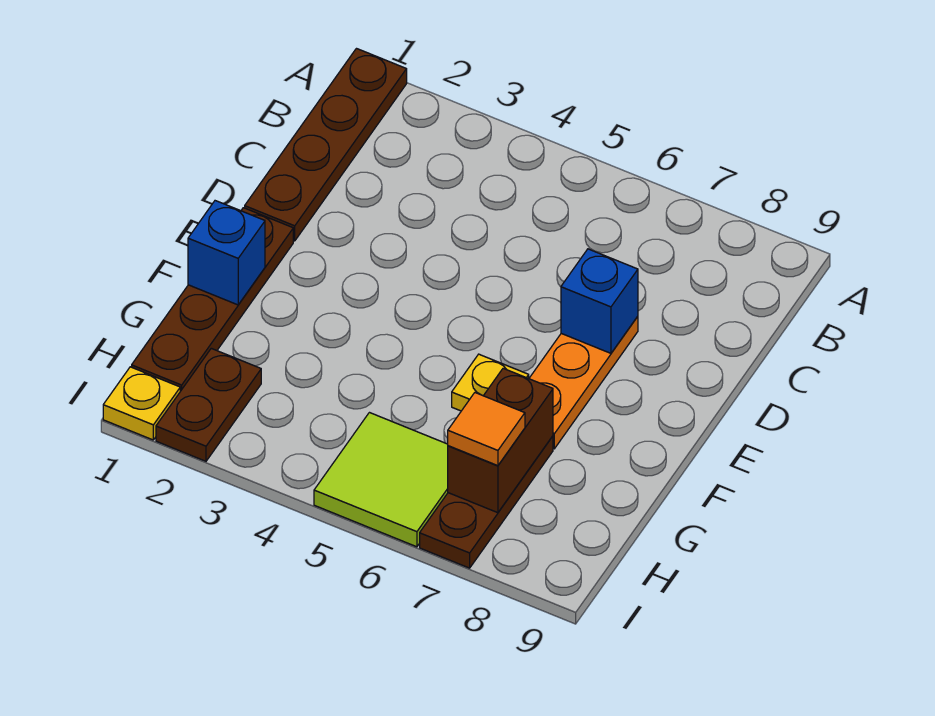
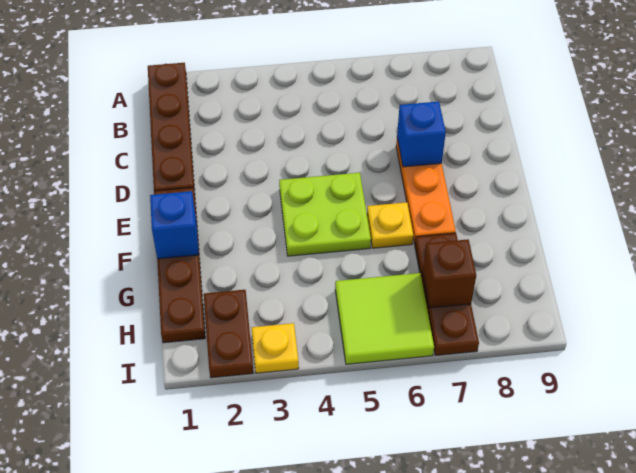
none -> lime 2x2 plate [279,173,371,256]
brown 1x2 brick [448,368,553,513] -> brown 1x1 brick [423,239,476,308]
orange 1x1 tile [448,393,525,466] -> none
yellow 1x1 plate [103,367,180,440] -> yellow 1x1 plate moved to [252,323,299,373]

